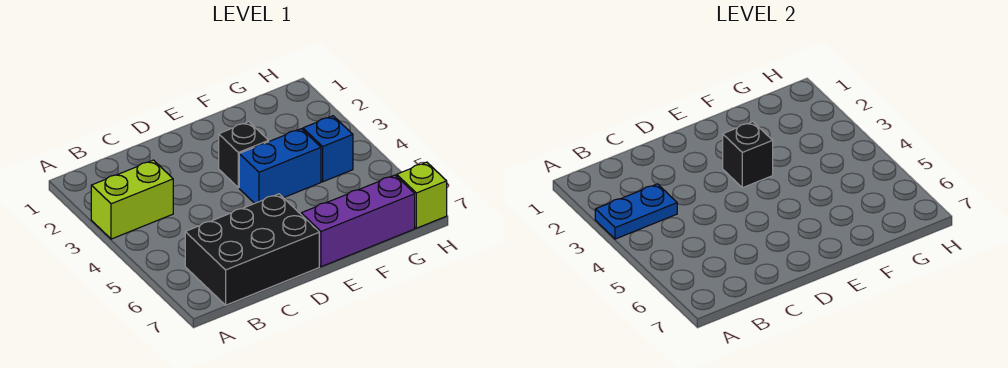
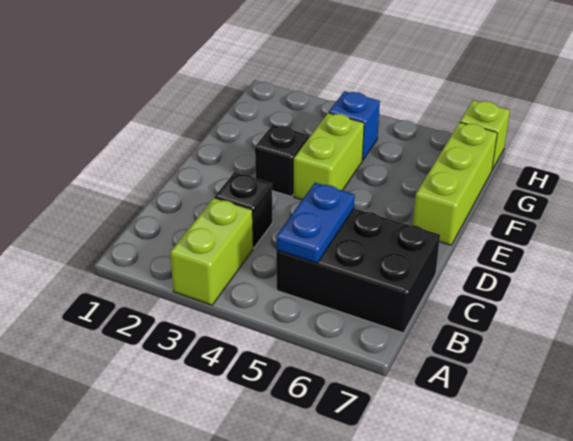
blue 1x2 plate [595,184,677,239] -> blue 1x2 plate moved to [276,183,355,263]
black 2x3 brick [185,194,319,305] -> black 2x3 brick turned to [276,208,440,333]
black 1x1 brick [723,122,773,188] -> black 1x1 brick moved to [215,172,272,248]
blue 1x2 brick [239,129,321,203] -> lime 1x2 brick [294,113,364,200]
purple 1x3 brick [301,175,415,267] -> lime 1x3 brick [413,122,497,245]

